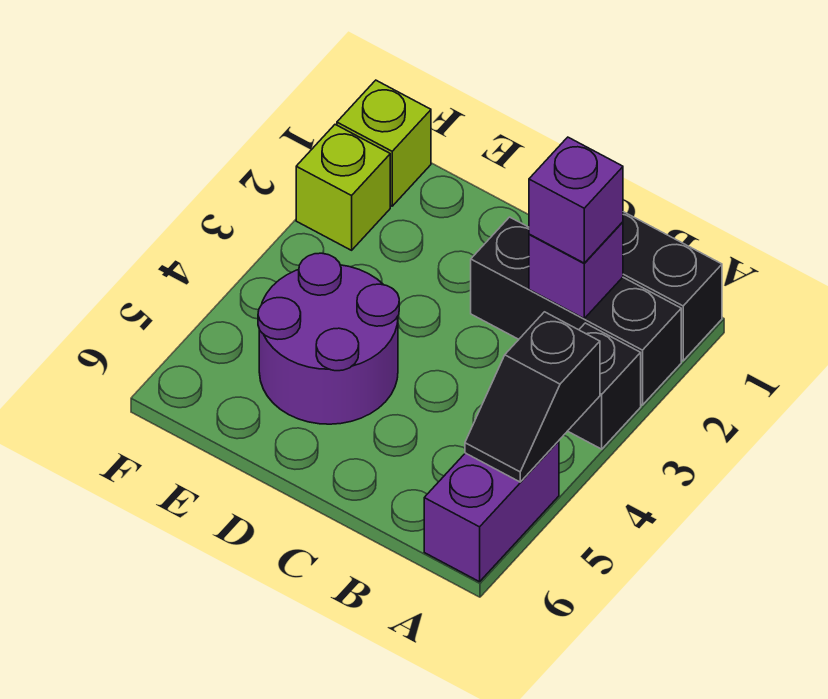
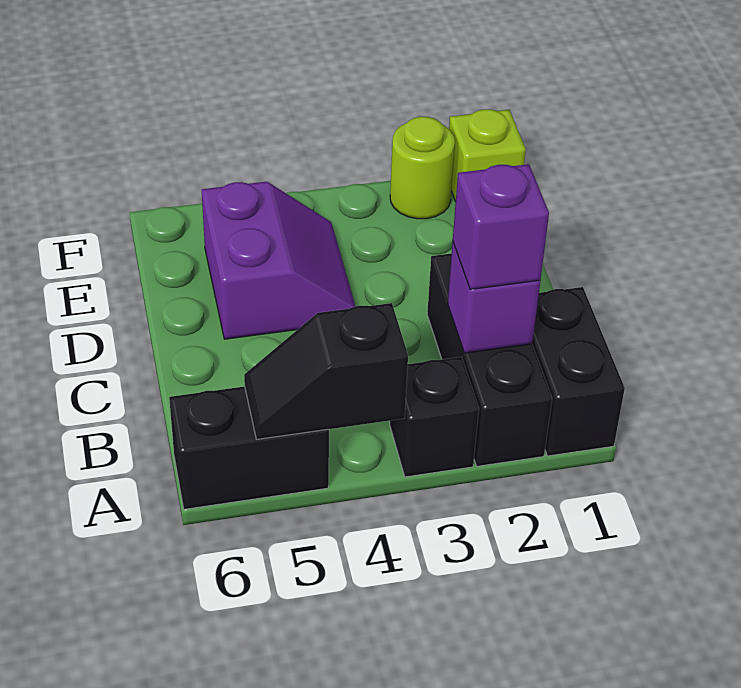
purple 1x2 brick [424,441,559,582] -> black 1x2 brick [169,386,329,509]
purple 2x2 round brick [258,253,399,424] -> purple 2x2 slope [202,182,356,339]
lime 1x1 brick [296,125,390,250] -> lime 1x1 round brick [390,117,455,219]

